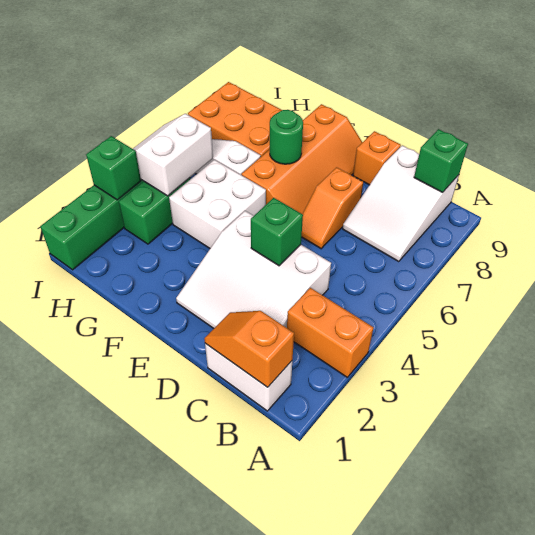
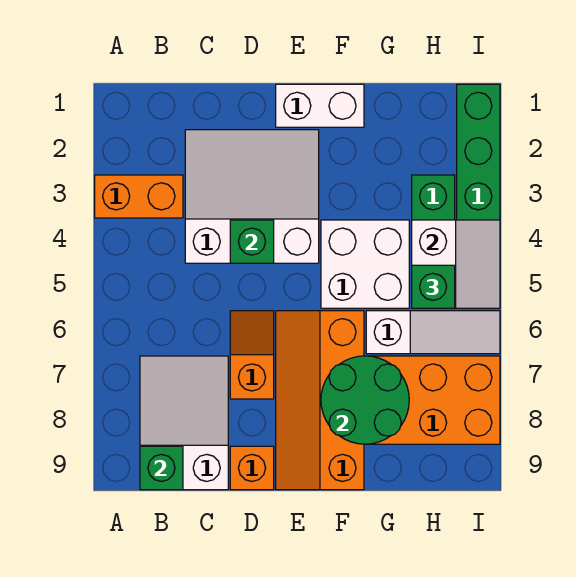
white 1x2 brick [205,343,292,411] -> white 1x2 brick moved to [276,84,364,127]
orange 1x2 slope [204,311,294,387] -> none
green 1x1 round brick [270,110,303,164] -> green 2x2 round brick [321,356,409,444]
green 1x1 brick [86,136,141,200] -> green 1x1 brick moved to [412,265,455,308]

